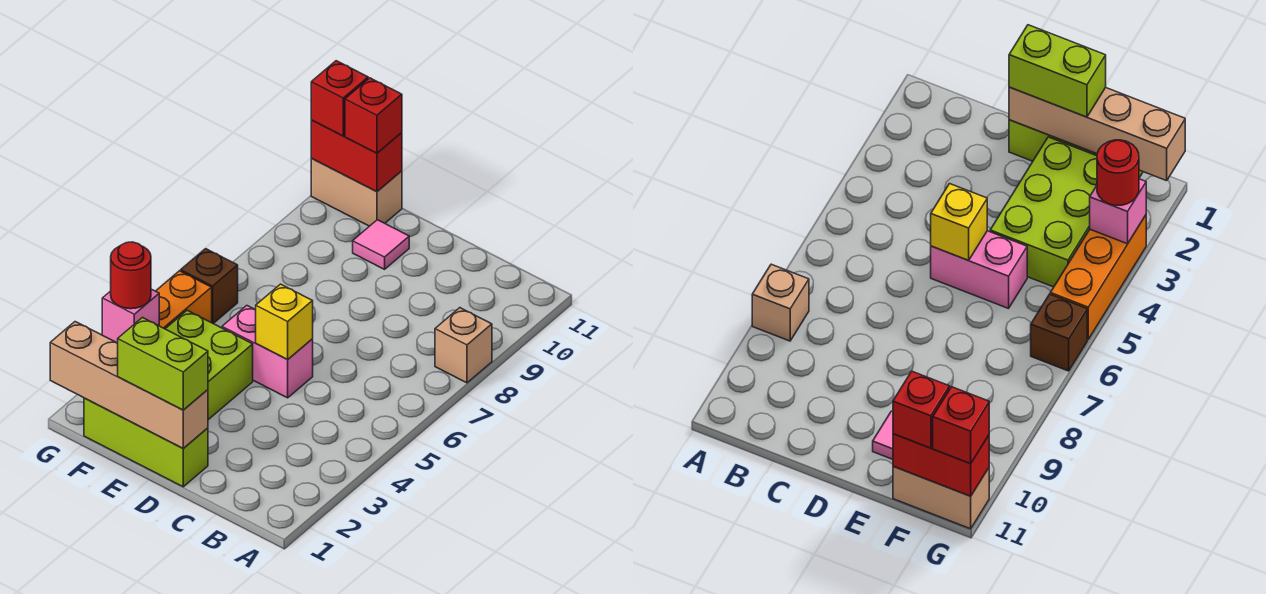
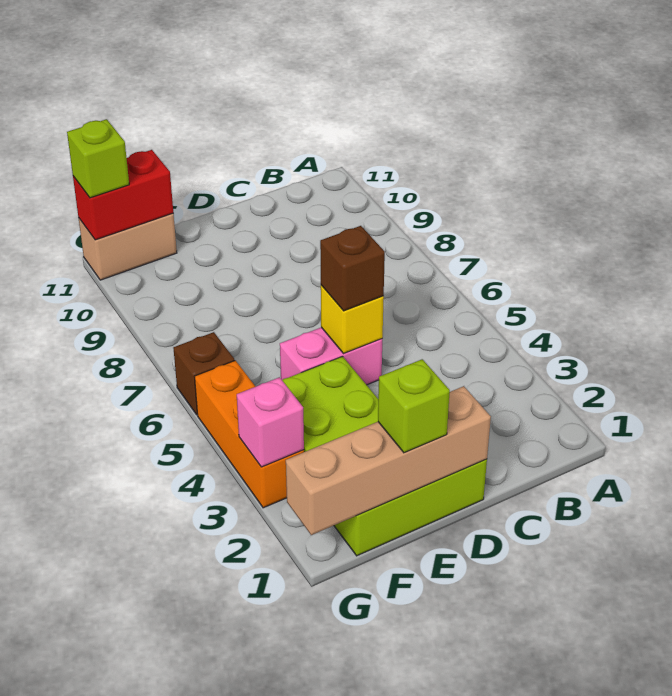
tan 1x1 brick [435,308,492,383] -> none
lime 1x2 brick [118,318,208,410] -> lime 1x1 brick [378,359,450,453]
none -> brown 1x1 brick [320,226,385,311]
pink 1x1 tile [353,220,409,269] -> none
red 1x1 brick [345,78,402,153] -> none
red 1x1 round brick [111,242,151,309] -> none
red 1x1 brick [311,61,368,136] -> lime 1x1 brick [67,119,129,198]

